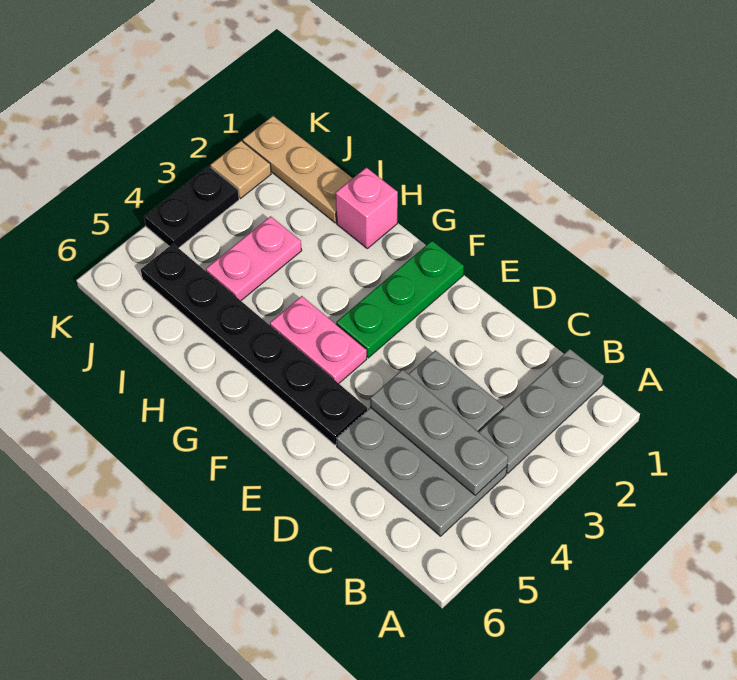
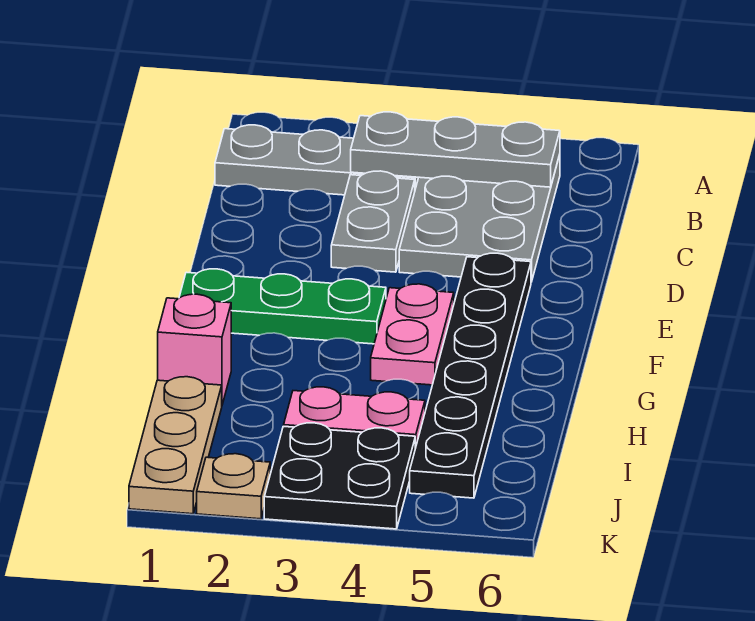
grey 1x3 plate [370,370,508,495] -> grey 1x3 plate turned to [351,112,560,187]
black 1x2 plate [144,166,239,248] -> black 2x2 plate [264,423,415,529]

